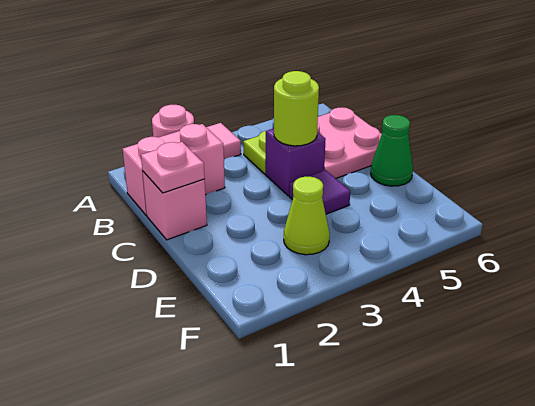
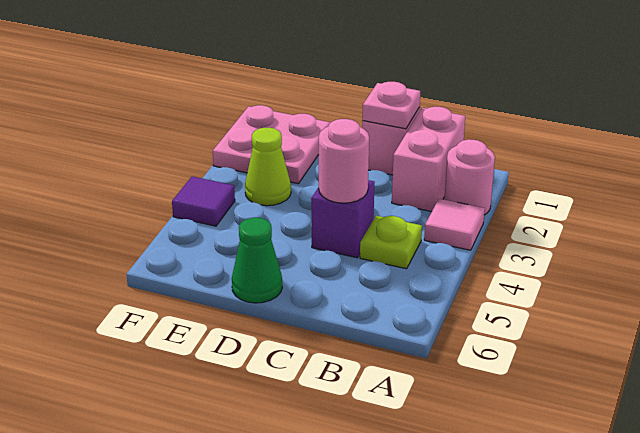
pink 2x2 plate [317,107,382,178] -> pink 2x2 plate moved to [213,105,330,184]
lime 1x1 round brick [274,71,319,146] -> pink 1x1 round brick [319,119,369,203]
purple 1x1 tile [289,170,350,214] -> purple 1x1 tile moved to [172,176,235,226]

